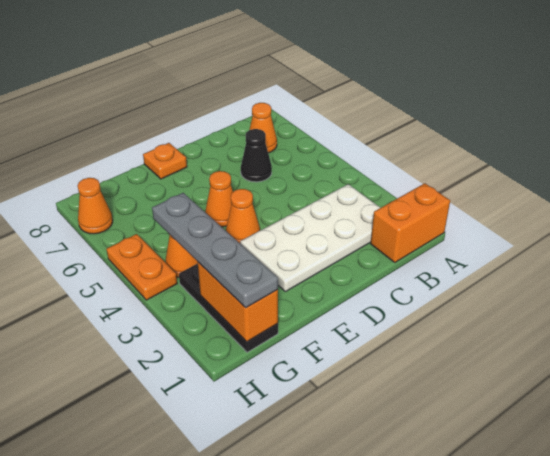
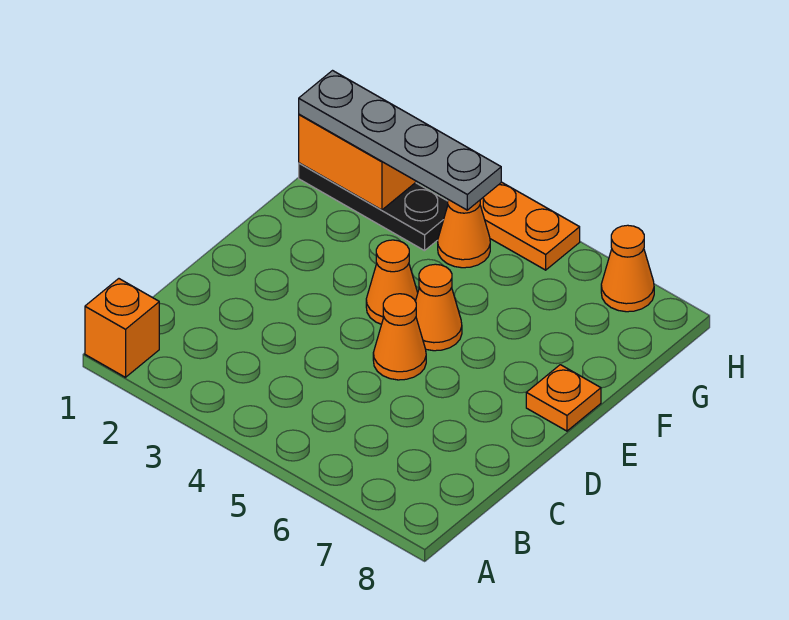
orange 1x2 brick [371,183,450,262] -> orange 1x1 brick [85,279,159,377]
white 2x4 plate [240,184,380,292] -> none
orange 1x1 cone [249,103,277,153] -> orange 1x1 cone moved to [373,294,426,380]
black 1x1 cone [241,129,272,182] -> none

